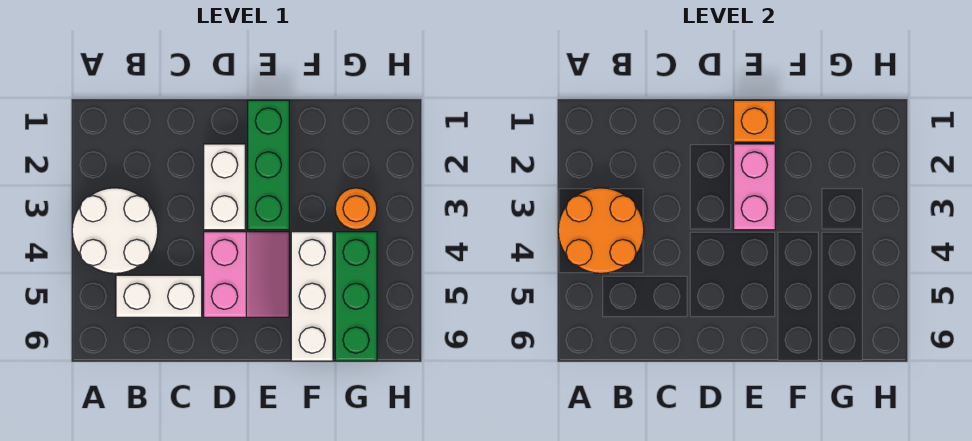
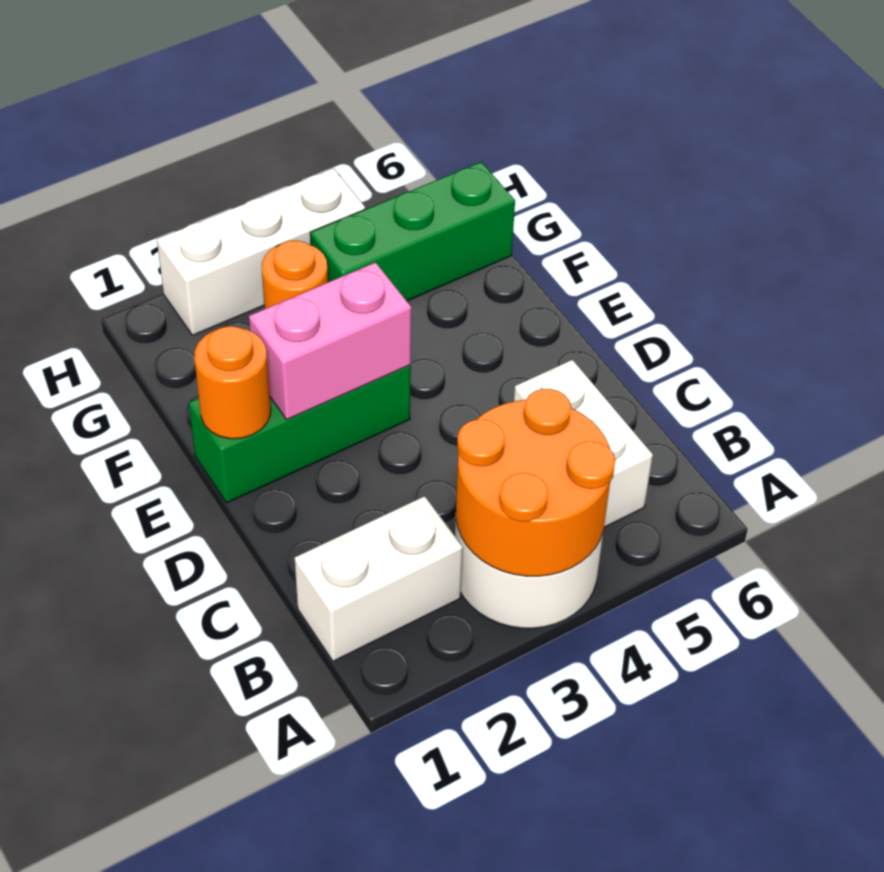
white 1x2 brick [204,144,245,230] -> white 1x2 brick moved to [295,496,463,661]
pink 2x2 slope [204,232,289,317] -> none
orange 1x1 brick [734,100,775,142] -> orange 1x1 round brick [194,326,271,439]
white 1x3 brick [291,232,333,361] -> white 1x3 brick moved to [157,168,365,335]

